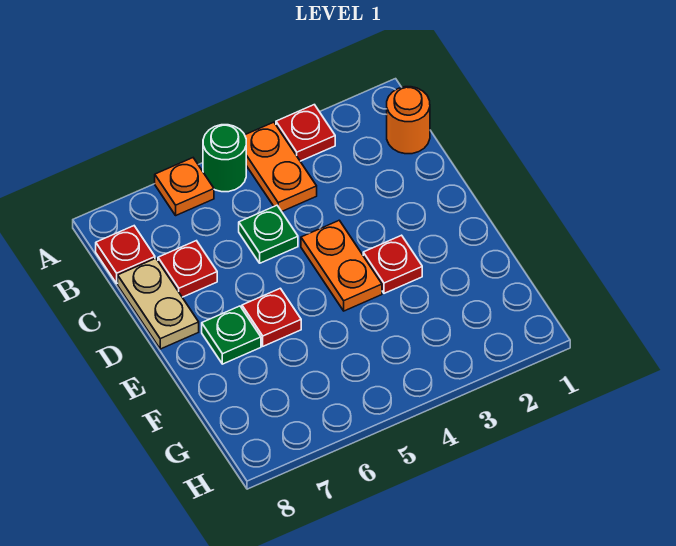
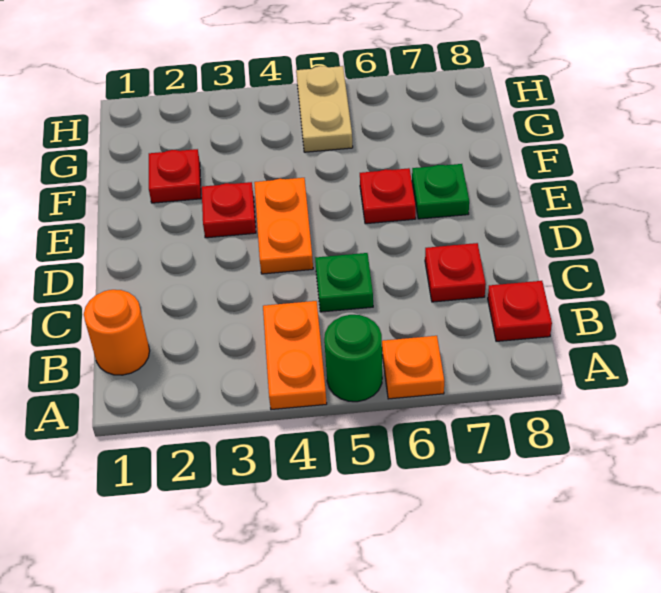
red 1x1 plate [276,105,335,161] -> red 1x1 plate moved to [149,149,201,203]
tan 1x2 plate [118,258,199,349] -> tan 1x2 plate moved to [296,66,353,152]

